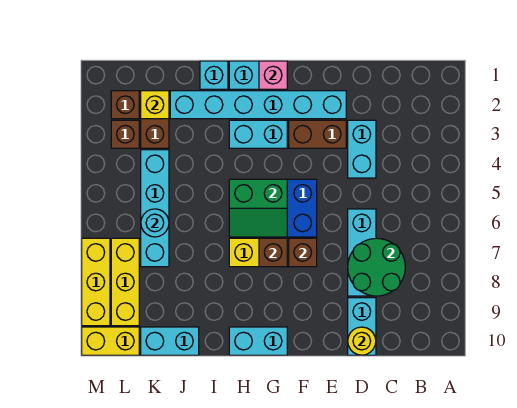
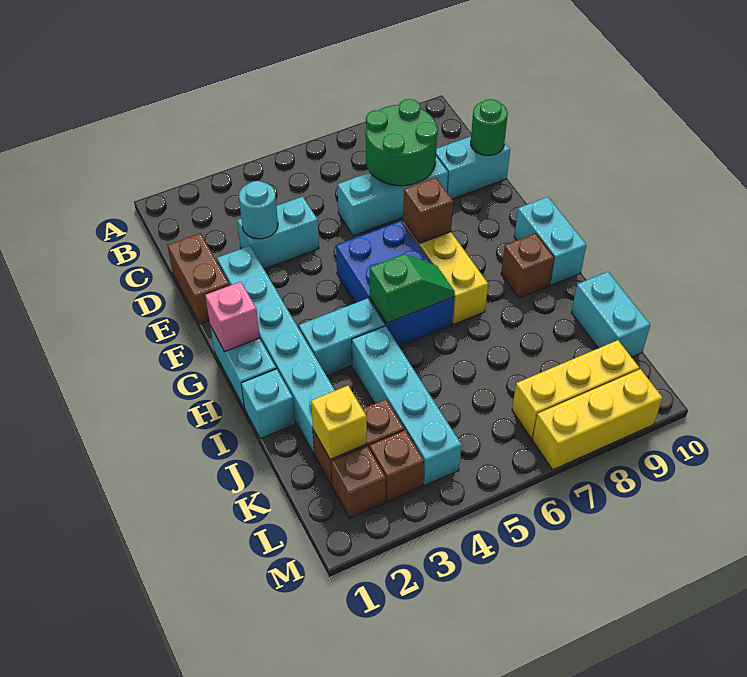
yellow 1x1 round brick [348,327,376,355] -> green 1x1 round brick [471,99,508,155]
brown 1x2 brick [289,120,346,148] -> brown 1x2 brick moved to [167,233,229,324]
cyan 1x2 brick [229,120,287,148] -> cyan 1x2 brick turned to [299,298,385,376]
green 2x2 slope [229,179,287,237] -> green 1x2 slope [370,254,455,323]
brown 1x1 brick [259,238,287,267] -> brown 1x1 brick moved to [501,233,554,298]
cyan 1x4 brick [141,150,169,267] -> cyan 1x4 brick turned to [352,326,461,486]
cyan 1x1 round brick [141,209,169,237] -> cyan 1x1 round brick moved to [239,181,278,239]
yellow 1x2 brick [82,327,139,355] -> none

